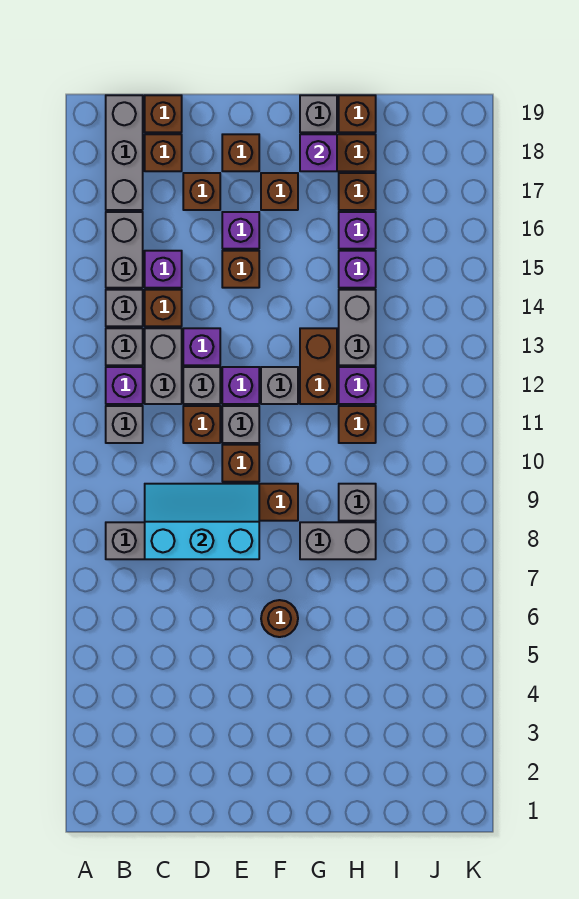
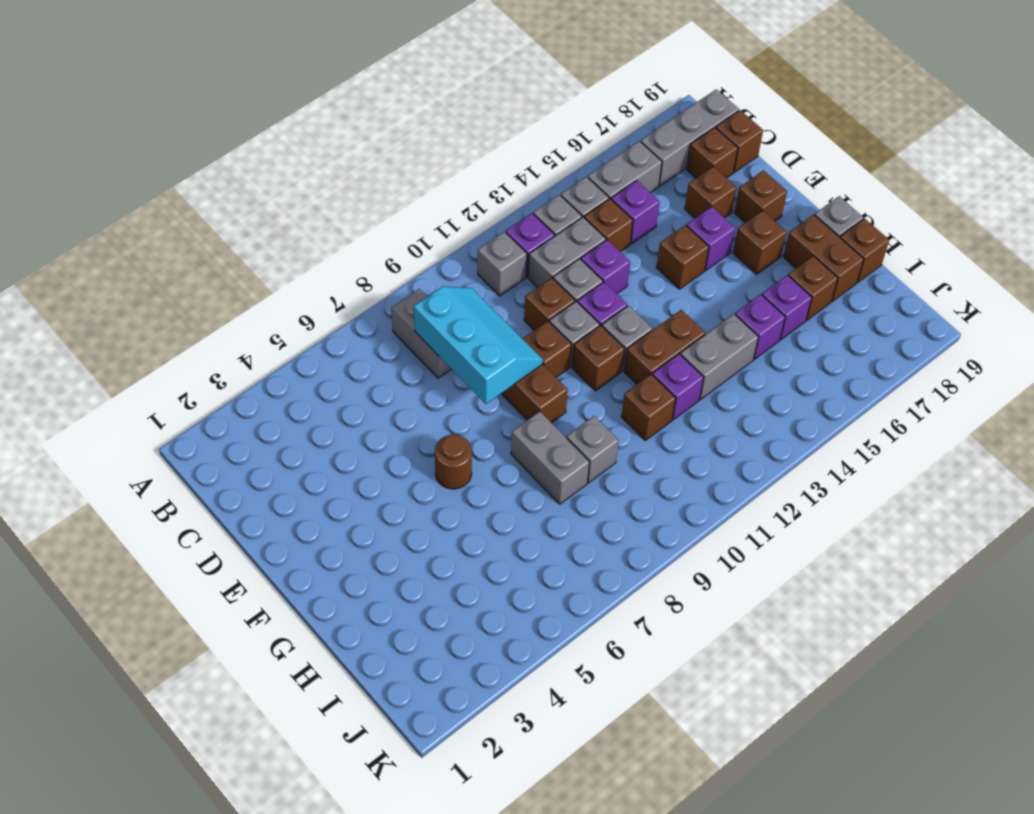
none -> brown 1x1 brick [572,325,625,391]
purple 1x1 brick [300,134,337,171] -> none

